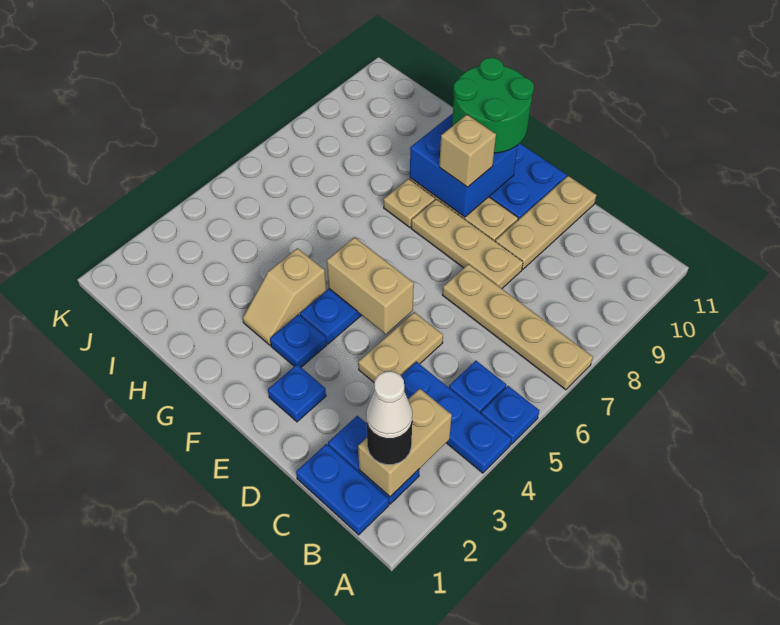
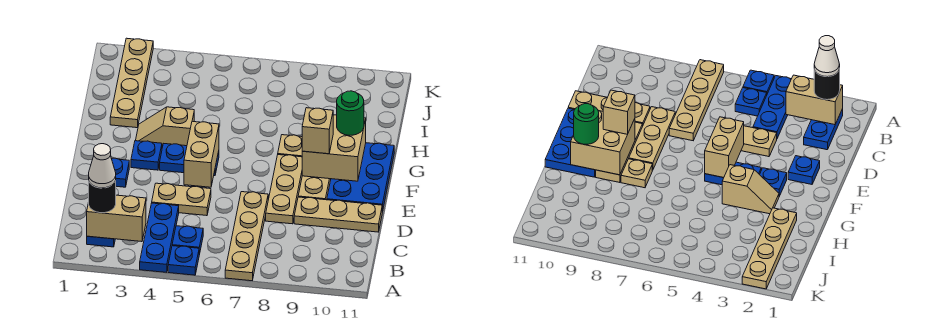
blue 1x2 plate [296,444,389,535] -> none
blue 2x2 brick [410,114,518,217] -> tan 2x2 brick [302,115,366,181]
green 2x2 round brick [452,58,534,153] -> green 1x1 round brick [337,91,364,135]
none -> tan 1x4 plate [110,38,153,128]

